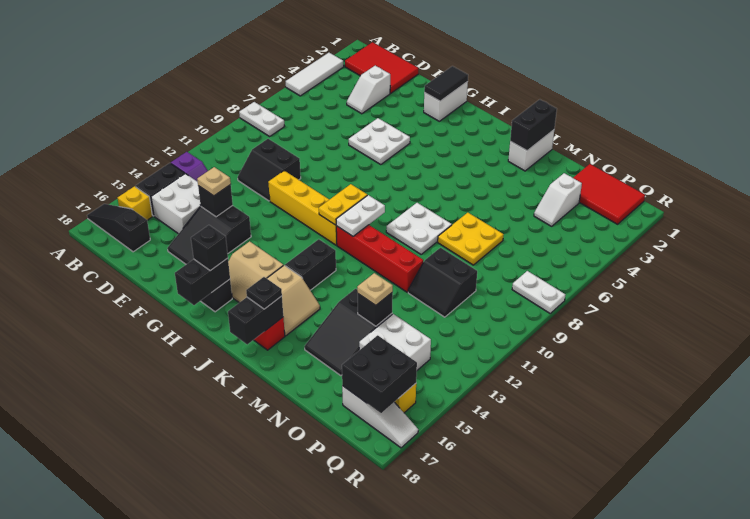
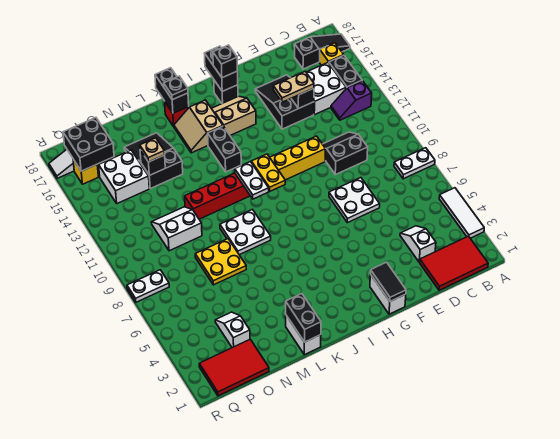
tan 1x1 plate [197,167,231,196] -> tan 1x2 plate [273,72,314,102]
white 2x2 plate [349,118,410,164] -> white 2x2 plate moved to [329,178,380,223]
black 2x2 slope [408,248,477,317] -> white 2x2 slope [151,207,202,251]

